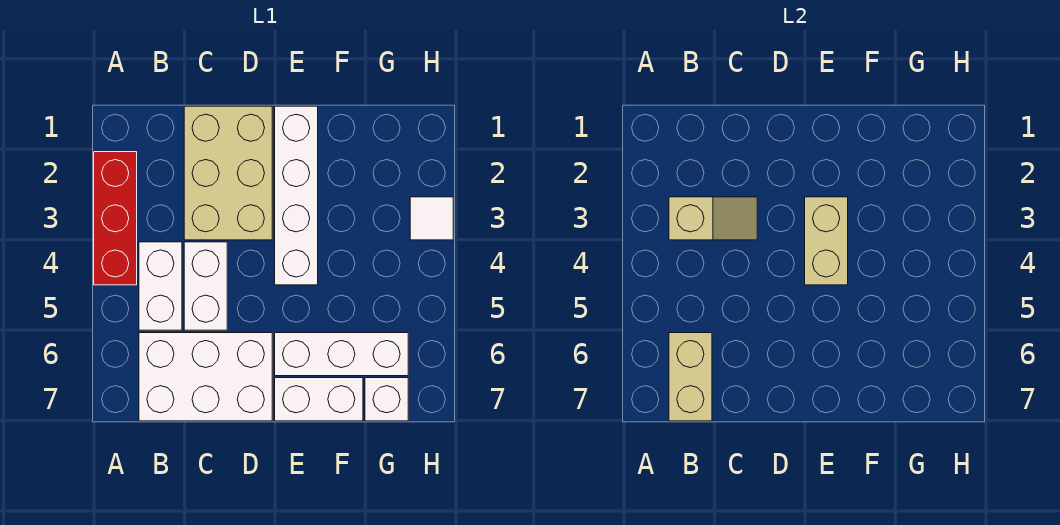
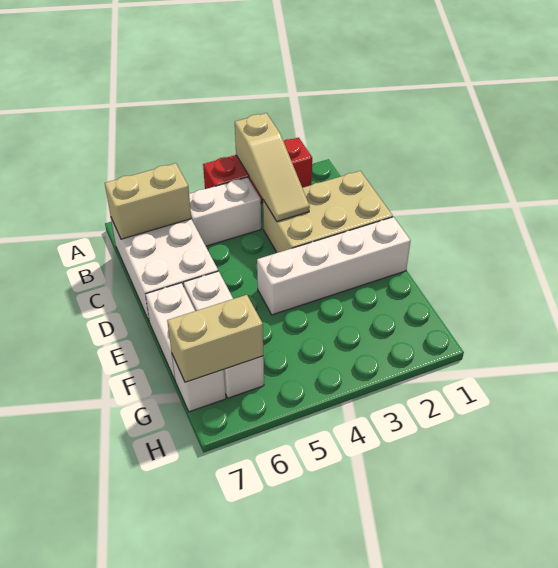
tan 1x2 slope [669,197,757,240] -> tan 1x3 slope [235,113,310,221]
white 1x2 brick [184,242,227,330] -> none
tan 1x2 brick [805,197,848,285] -> tan 1x2 brick moved to [167,295,263,382]
white 1x1 tile [410,197,453,240] -> none

